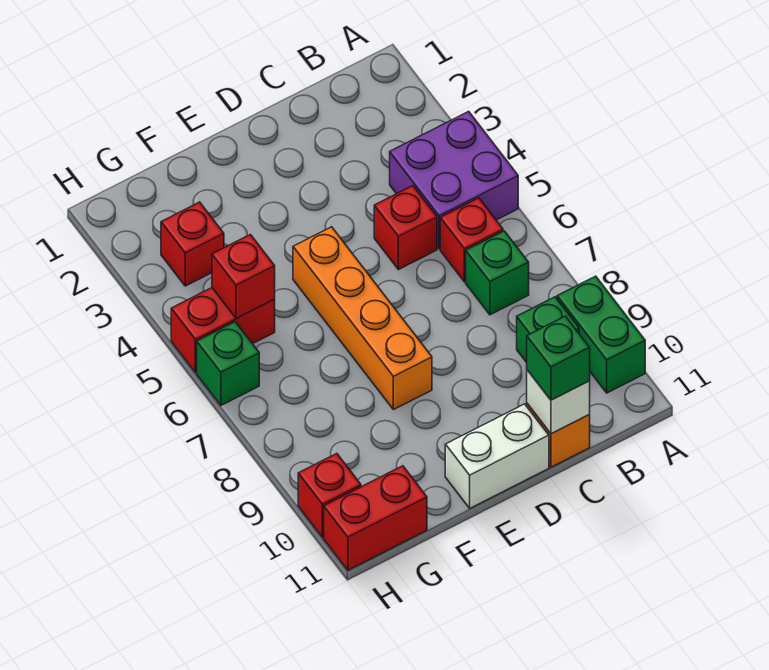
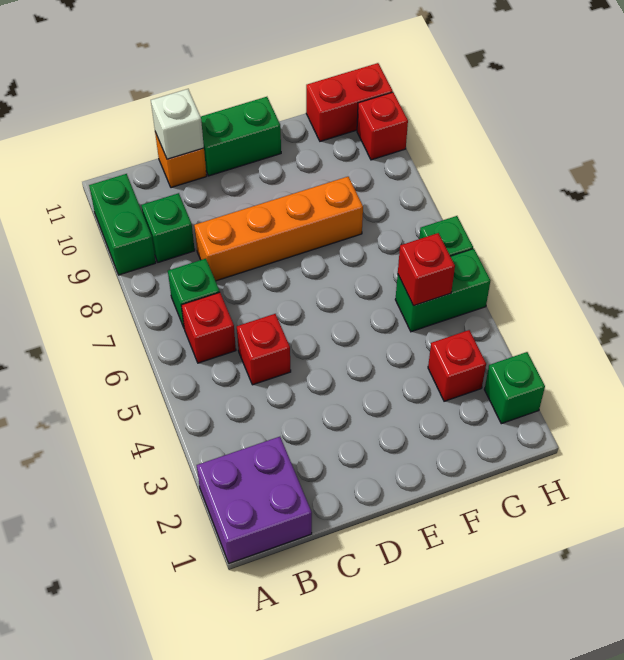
purple 2x2 brick [390,111,518,249] -> purple 2x2 brick moved to [197,437,312,563]
green 1x1 brick [527,316,590,400] -> green 1x1 brick moved to [484,352,545,424]
white 1x2 brick [445,404,549,508] -> green 1x2 brick [201,97,281,176]
orange 1x4 brick [293,227,432,410] -> orange 1x4 brick turned to [194,177,363,281]
red 1x2 brick [171,288,275,373] -> green 1x2 brick [395,249,490,332]

